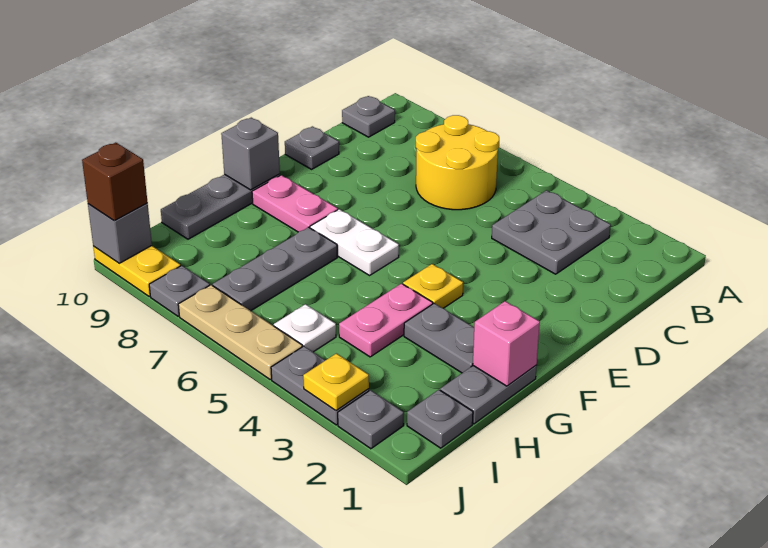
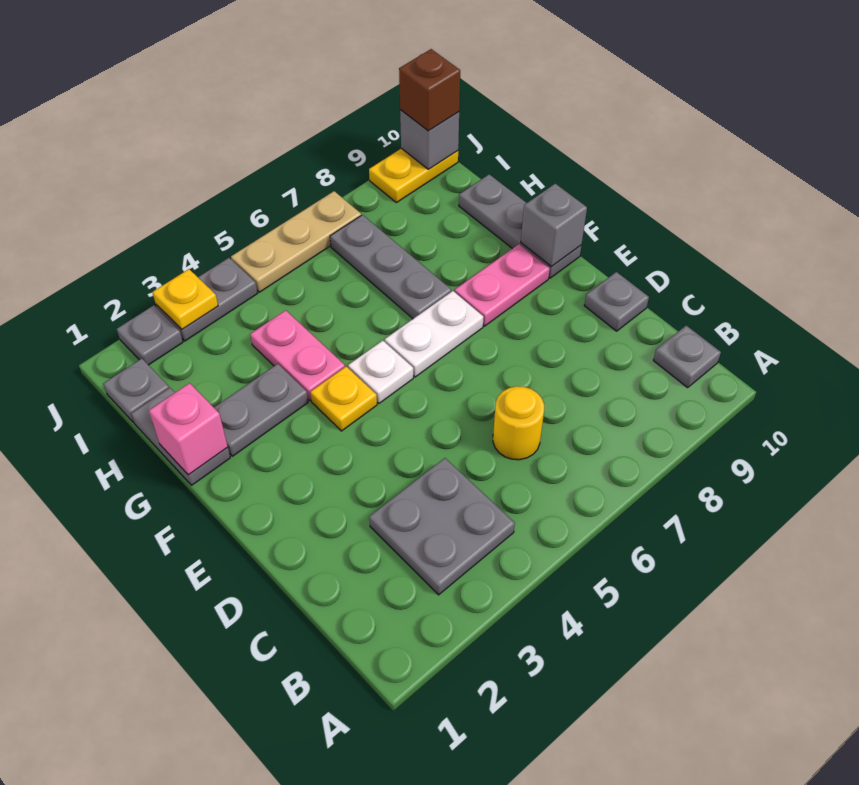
yellow 2x2 round brick [416,115,499,210] -> yellow 1x1 round brick [493,386,544,460]
white 1x1 plate [274,304,336,352] -> white 1x1 plate moved to [348,341,413,403]
grey 1x1 plate [149,266,210,316] -> none

